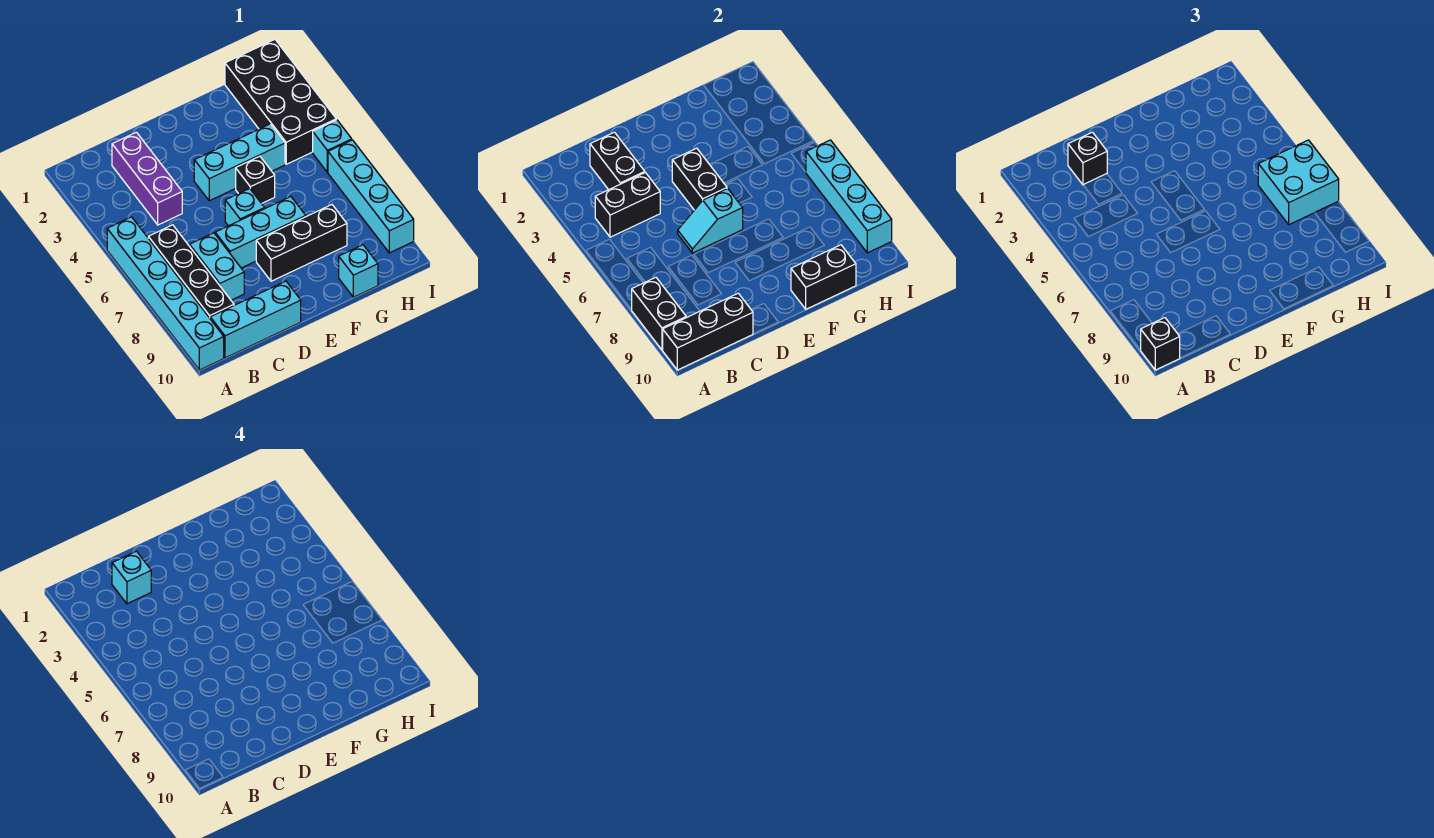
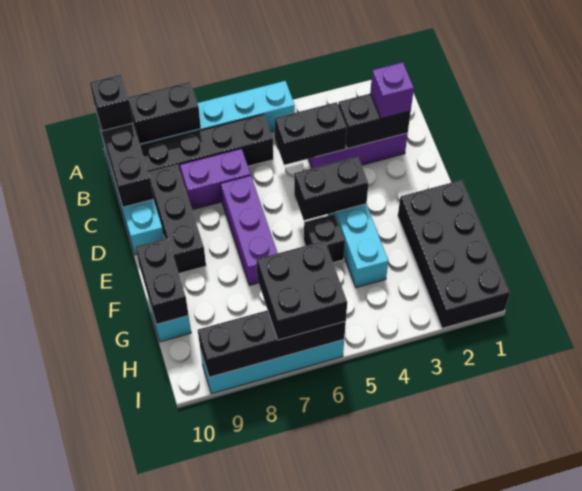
black 1x2 brick [595,173,660,237] -> black 1x2 brick turned to [275,102,347,165]
black 1x1 brick [1068,132,1107,185] -> purple 1x1 brick [370,62,414,119]
cyan 1x1 brick [112,551,151,604] -> none
cyan 1x2 brick [190,233,244,300] -> purple 1x2 brick [180,149,251,210]
cyan 1x2 slope [678,189,743,253] -> none
cyan 1x3 brick [215,197,306,268] -> purple 1x3 brick [221,176,277,285]
cyan 1x1 brick [225,189,265,226] -> none
black 1x3 brick [256,205,347,281] -> black 1x3 brick moved to [149,165,206,273]
black 2x4 brick [225,40,336,164] -> black 2x4 brick turned to [398,180,510,328]
cyan 2x2 brick [1258,140,1339,225] -> black 2x2 brick [256,241,347,340]
cyan 1x1 brick [313,120,352,172] -> none
cyan 1x4 brick [806,140,892,253] -> black 1x4 brick [198,310,346,377]

